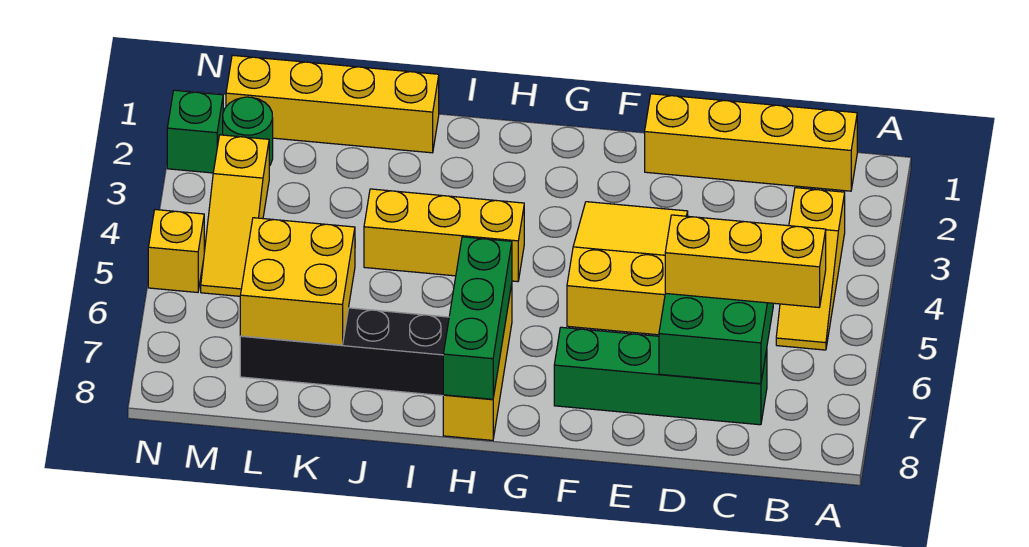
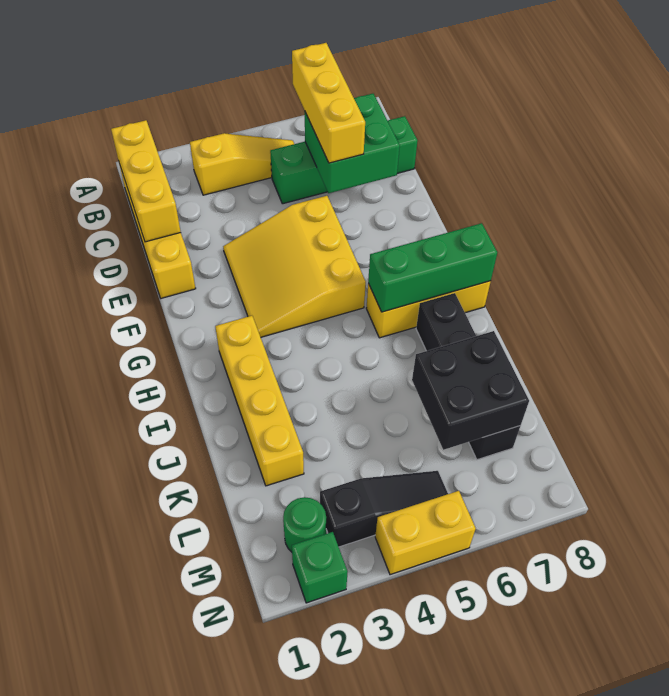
green 1x4 brick [554,327,767,425] -> green 1x4 brick turned to [270,116,418,204]
yellow 2x3 slope [567,202,688,335] -> yellow 3x3 slope [223,196,366,337]
yellow 1x3 brick [364,189,524,282] -> yellow 1x3 brick moved to [111,120,181,242]
yellow 1x4 brick [226,55,439,153] -> yellow 1x4 brick moved to [215,316,304,486]
yellow 2x2 brick [240,218,355,345] -> black 2x2 brick [412,331,529,450]
yellow 1x3 slope [201,135,269,296] -> black 1x3 slope [320,471,448,547]
yellow 1x1 brick [148,210,204,292] -> yellow 1x2 brick [375,491,476,575]

